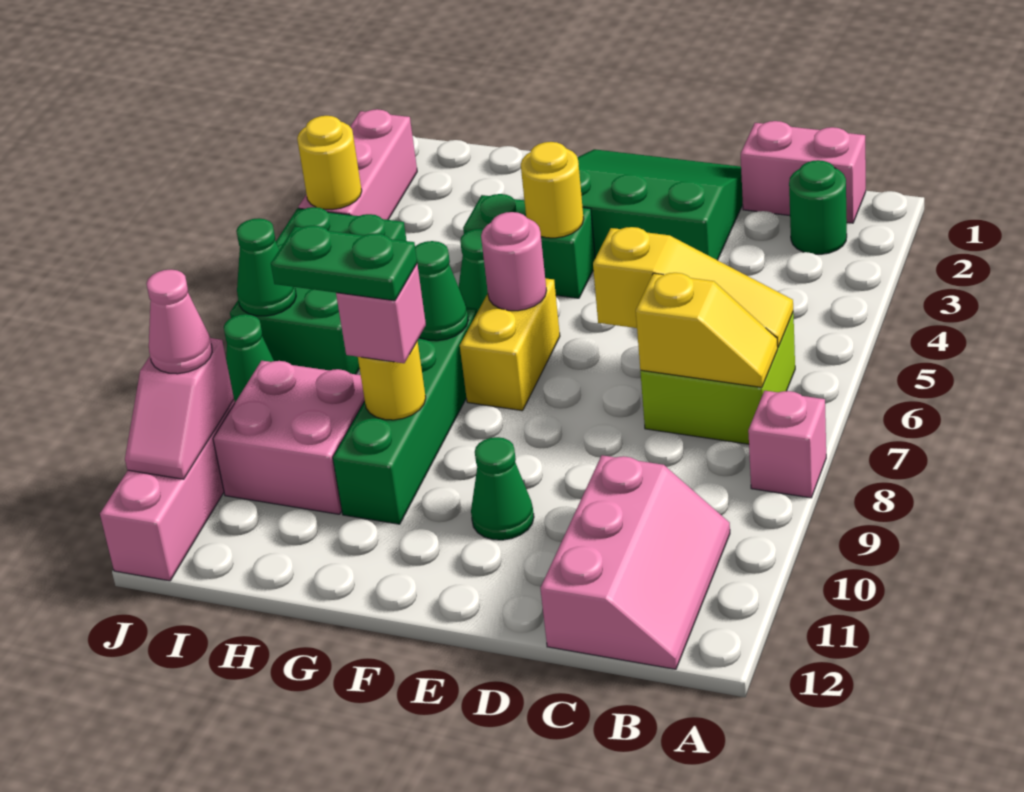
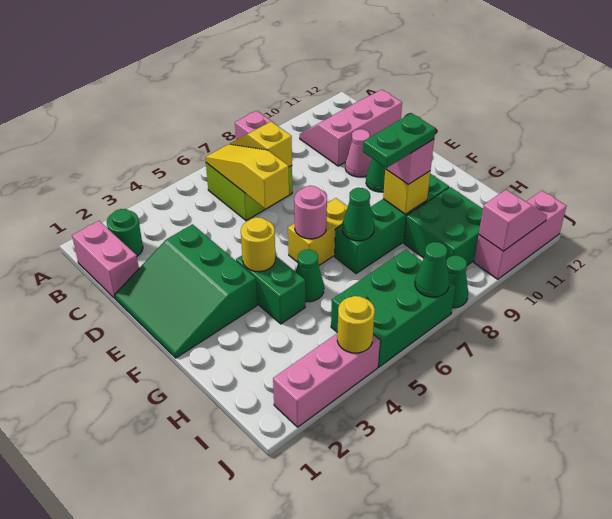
yellow 1x1 round brick [358,340,426,420] -> yellow 1x1 brick [383,169,430,214]
green 1x2 plate [271,226,417,301] -> green 1x2 plate turned to [363,113,435,168]
pink 2x2 brick [213,361,365,514] -> green 2x2 brick [404,187,483,265]
pink 1x1 cone [146,270,212,374] -> pink 1x1 cone moved to [345,129,372,177]

